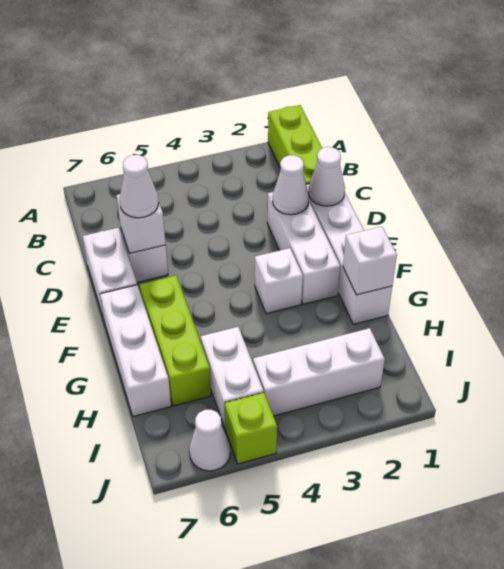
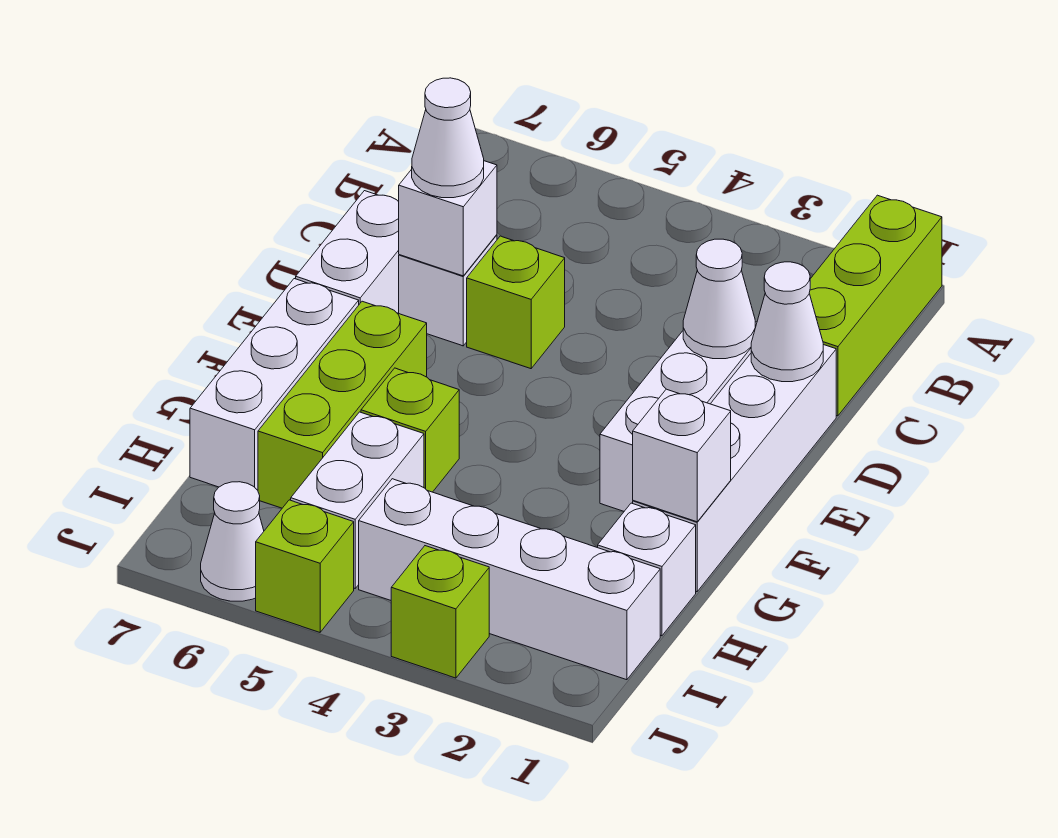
none -> lime 1x1 brick [467,236,565,369]
white 1x1 brick [255,248,303,314] -> white 1x1 brick moved to [598,503,696,636]
none -> lime 1x1 brick [361,368,459,492]
white 1x3 brick [253,328,385,416] -> white 1x4 brick [359,479,660,680]
none -> lime 1x1 brick [391,546,489,678]

